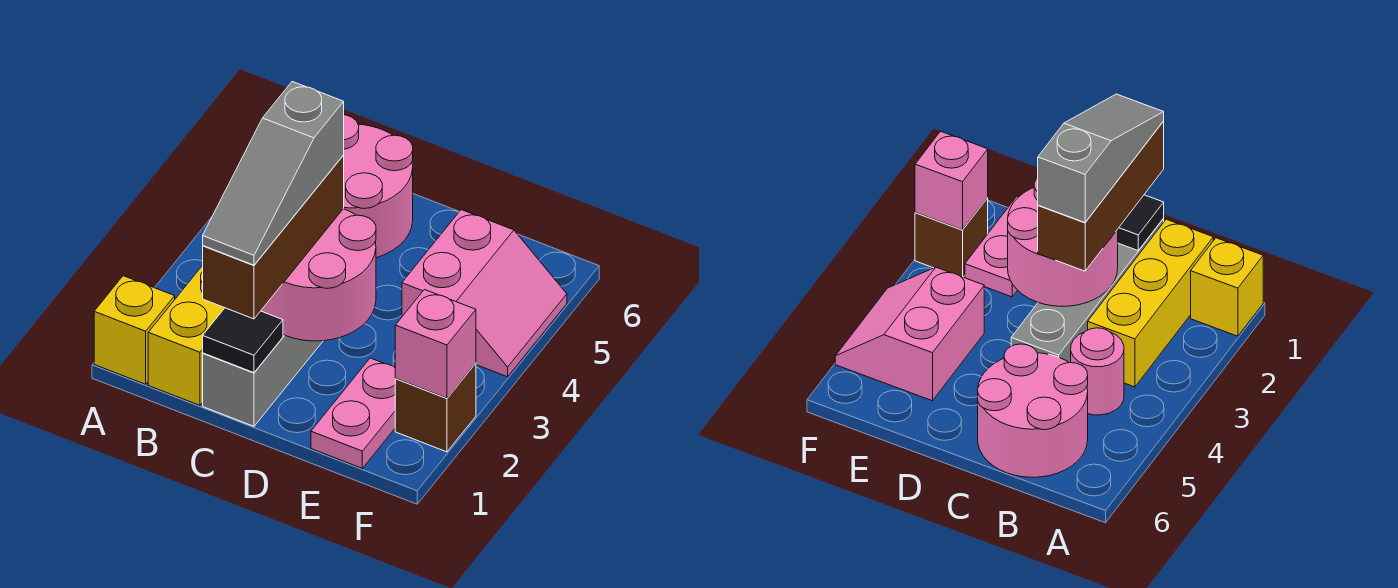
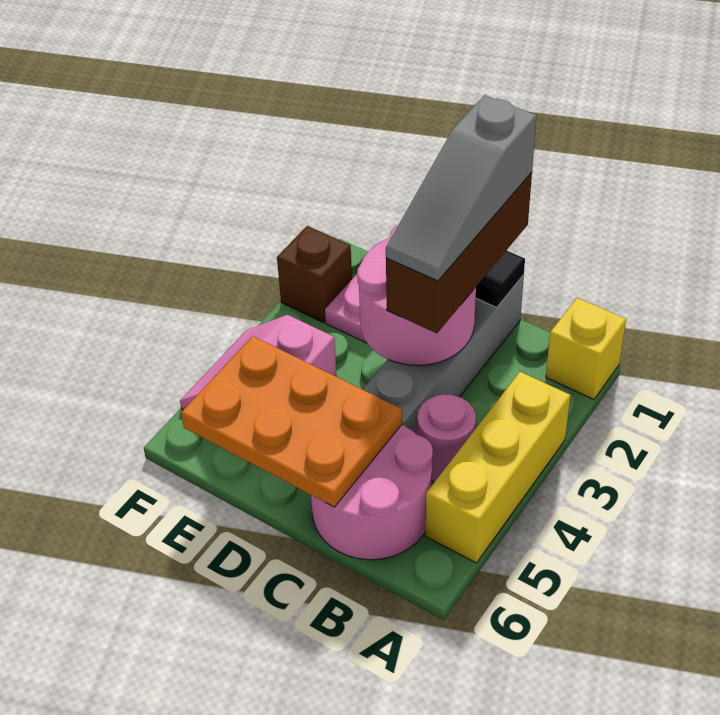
yellow 1x3 brick [148,265,224,405] -> yellow 1x3 brick moved to [426,372,570,563]
grey 1x3 slope [203,82,344,265] -> grey 1x3 slope turned to [386,95,537,281]
none -> orange 2x3 plate [181,336,402,507]
pink 1x1 brick [395,290,476,398] -> none

